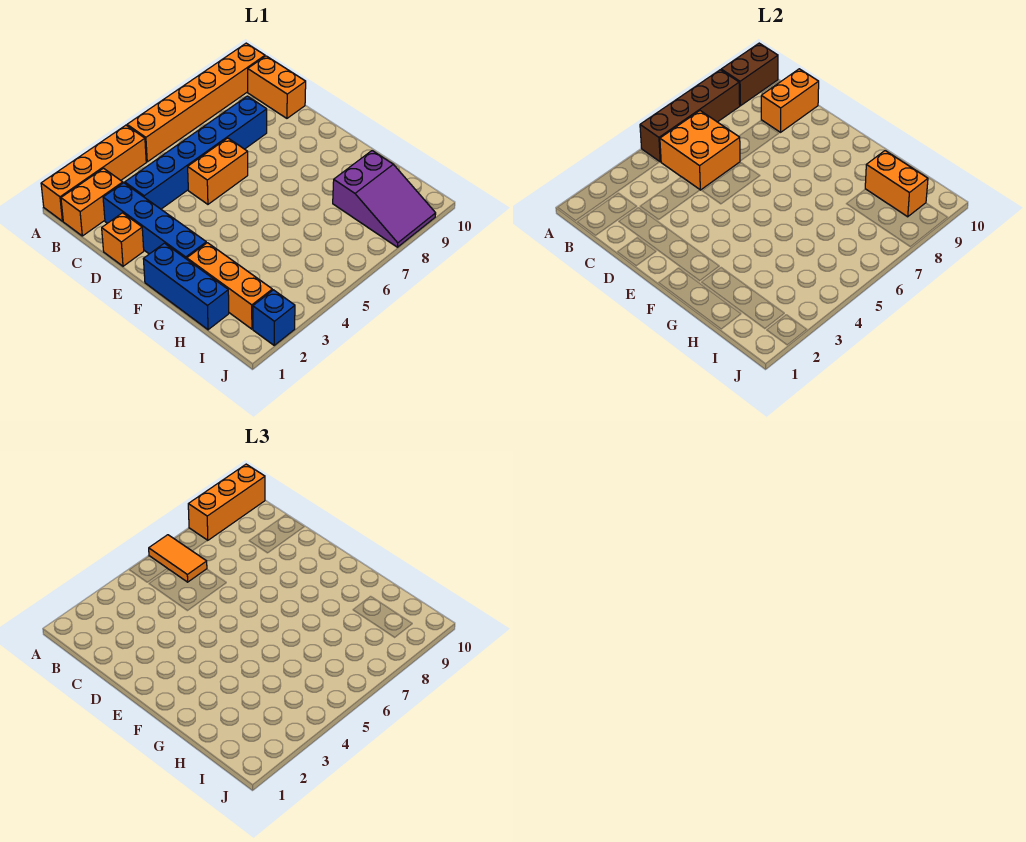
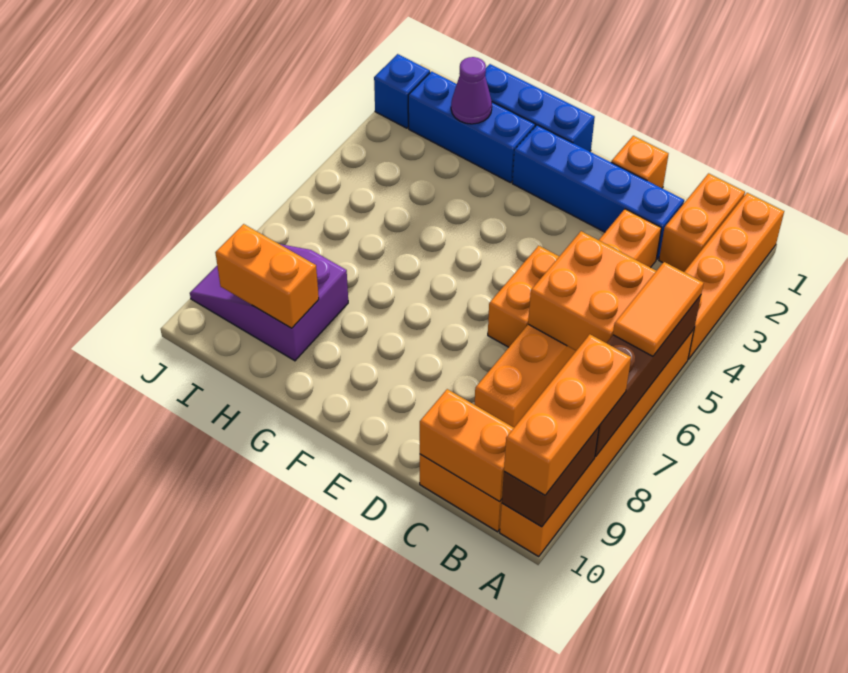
orange 1x2 tile [149,535,207,582] -> orange 1x2 tile turned to [613,262,704,356]
blue 1x6 brick [125,96,267,209] -> orange 1x6 brick [475,209,661,427]
orange 1x2 brick [761,69,819,132] -> orange 1x2 brick turned to [420,389,514,502]
orange 1x3 brick [187,243,272,329] -> blue 1x3 brick [408,71,535,183]
none -> purple 1x1 cone [451,57,492,124]

